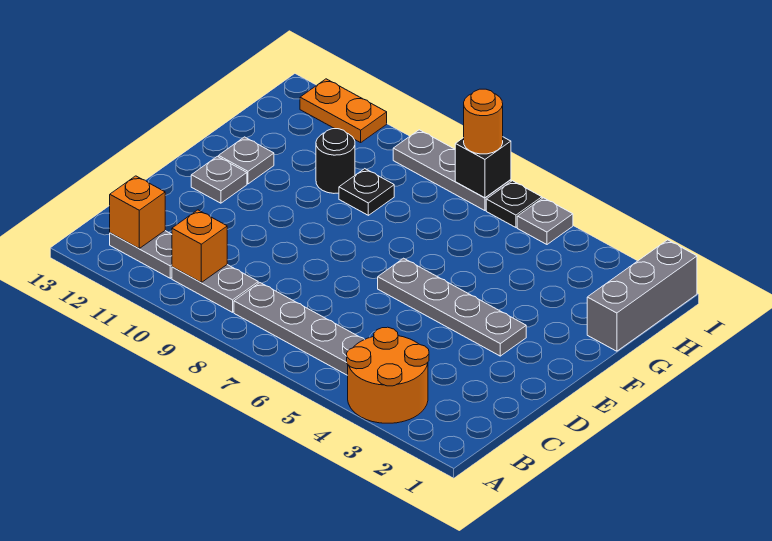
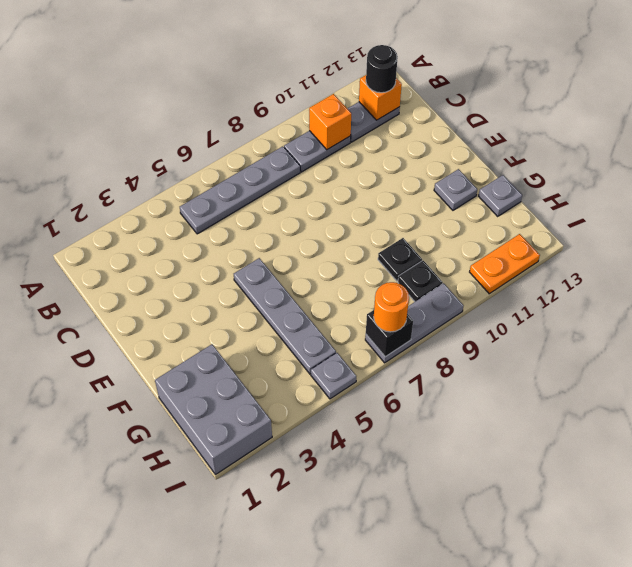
orange 2x2 round brick [347,327,429,423] -> none
grey 1x4 plate [378,258,526,356] -> grey 1x4 plate turned to [234,258,336,374]
grey 1x1 plate [191,156,247,203] -> grey 1x1 plate moved to [479,175,522,216]
grey 1x3 brick [587,240,697,351] -> grey 2x3 brick [155,344,272,475]
black 1x1 round brick [316,129,355,193] -> black 1x1 round brick moved to [366,45,398,93]
black 1x1 plate [486,181,542,227] -> black 1x1 plate moved to [398,261,443,301]

